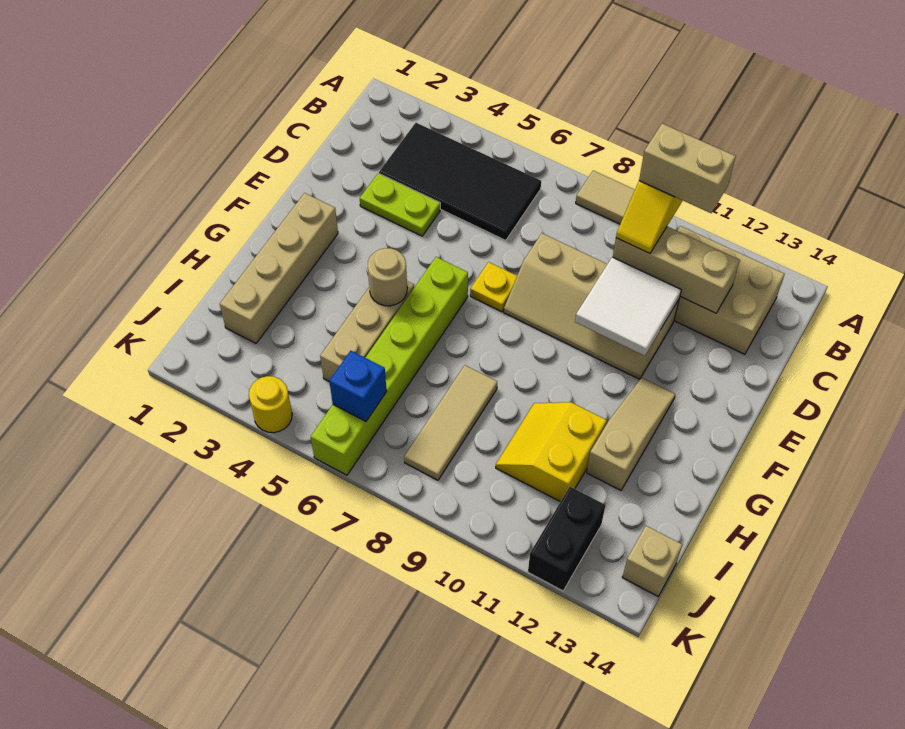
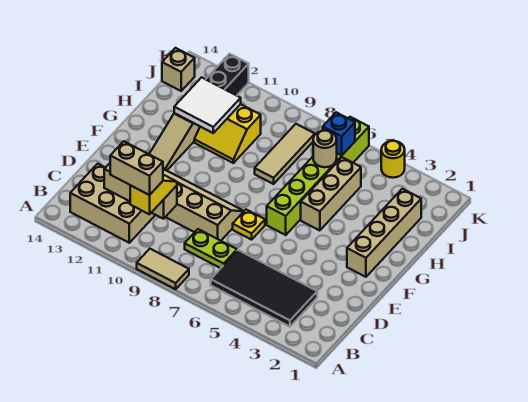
lime 1x2 plate [360,173,440,236] -> lime 1x2 plate moved to [185,229,237,268]
white 2x2 tile [575,257,681,356] -> white 2x2 tile moved to [174,77,241,133]
tan 1x1 round brick [368,248,407,306] -> tan 1x1 round brick moved to [313,130,337,167]
yellow 2x2 slope [496,402,607,502] -> yellow 2x2 slope turned to [194,104,261,163]

